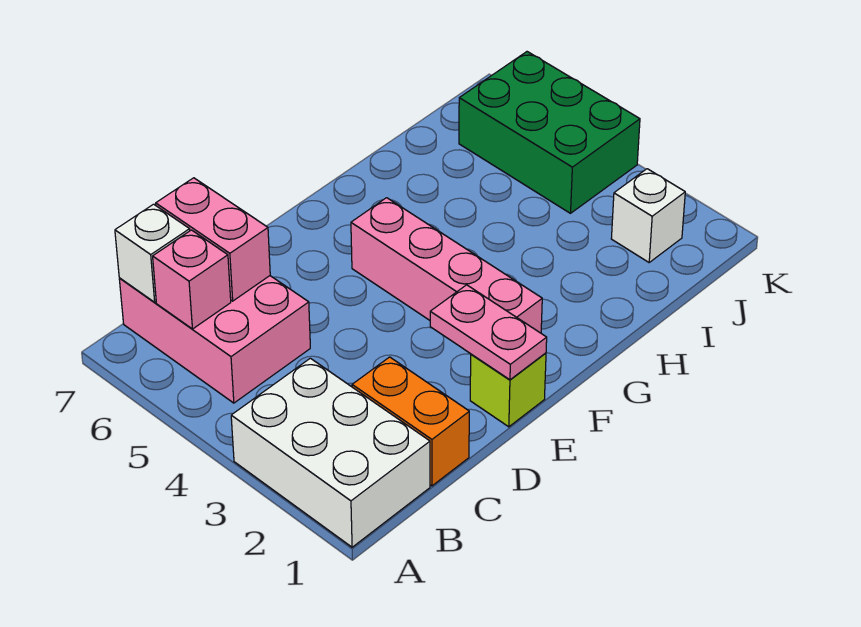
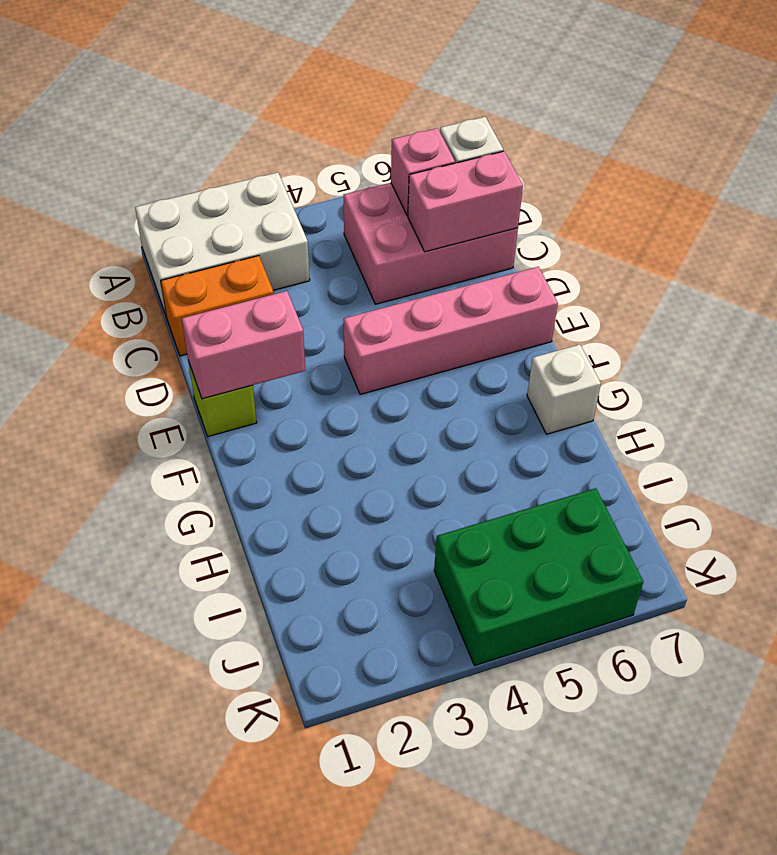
pink 1x2 plate [430,285,547,380] -> pink 1x2 brick [182,291,305,399]
pink 1x4 brick [351,198,542,333] -> pink 1x4 brick moved to [344,267,558,395]
white 1x1 brick [611,169,685,262] -> white 1x1 brick moved to [527,344,601,434]

